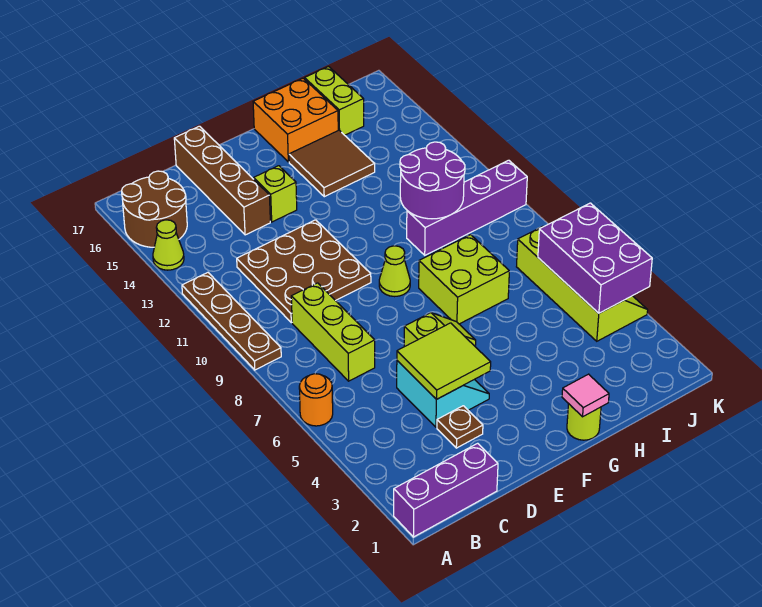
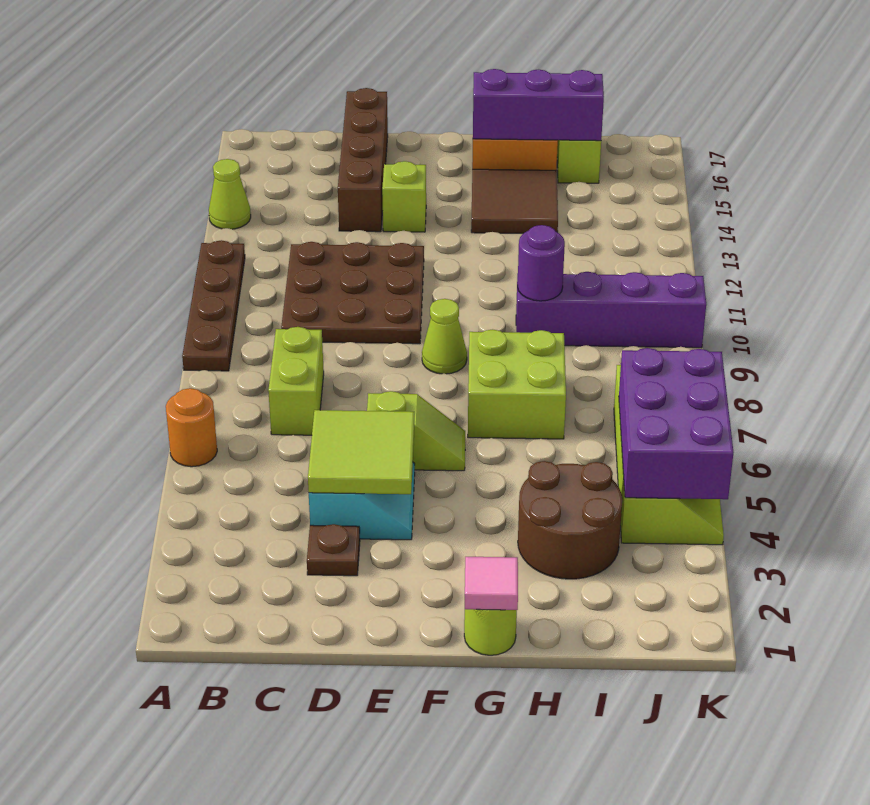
purple 1x3 brick [394,443,498,537] -> purple 1x3 brick moved to [473,69,604,141]
brown 2x2 round brick [122,171,187,247] -> brown 2x2 round brick moved to [518,461,622,579]
lime 1x3 brick [291,283,375,381] -> lime 1x2 brick [268,327,324,435]
purple 2x2 round brick [400,142,465,219] -> purple 1x1 round brick [518,225,565,301]

